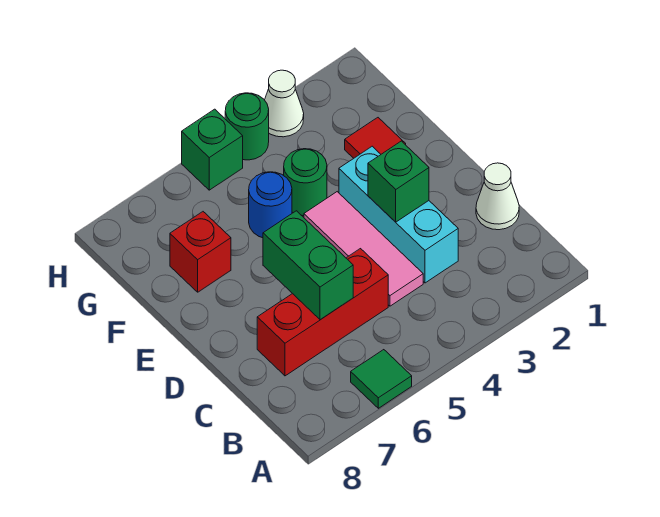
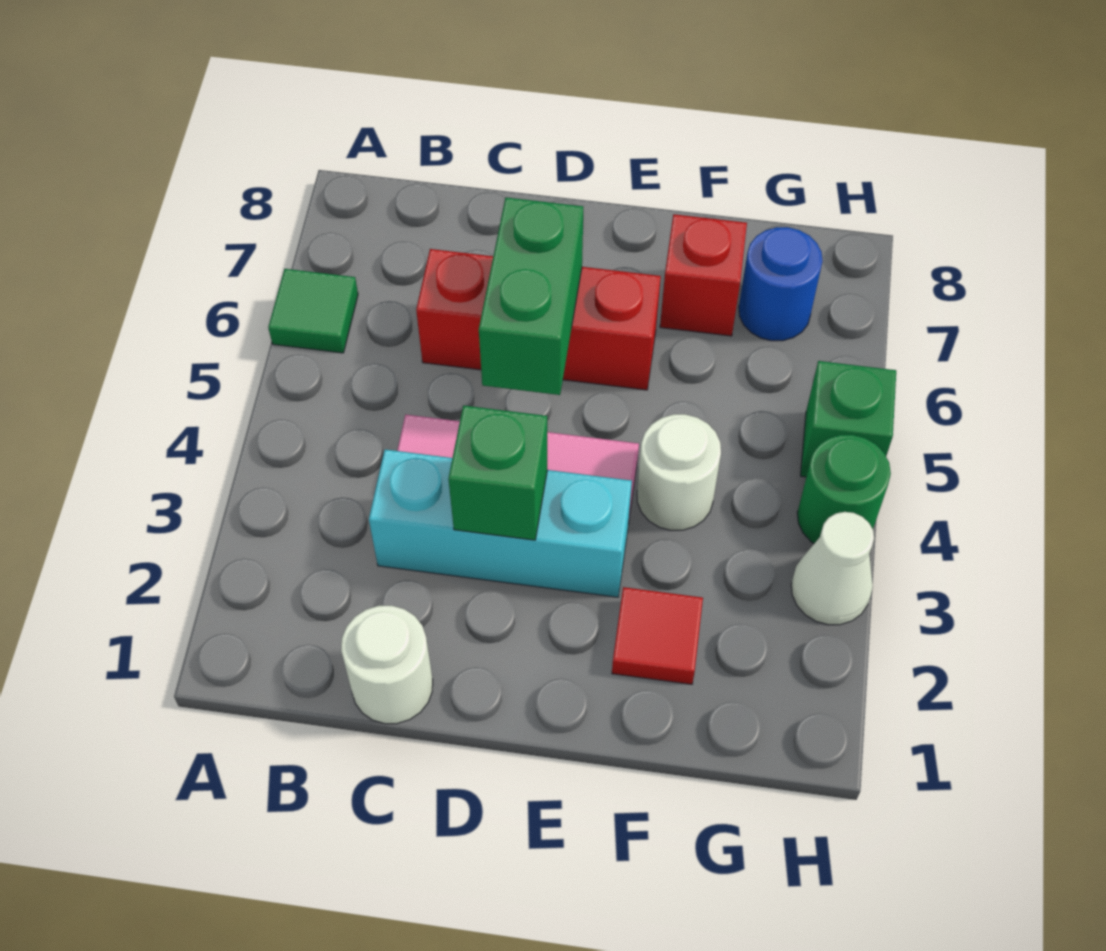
white 1x1 cone [476,163,519,230] -> white 1x1 round brick [341,606,433,724]
red 1x3 brick [257,249,388,376] -> red 1x3 brick turned to [416,249,661,390]
green 1x2 brick [263,211,353,320] -> green 1x2 brick turned to [479,197,583,395]
green 1x1 round brick [284,149,327,216] -> white 1x1 round brick [637,414,721,530]
blue 1x1 round brick [249,172,292,238] -> blue 1x1 round brick moved to [739,227,822,341]

